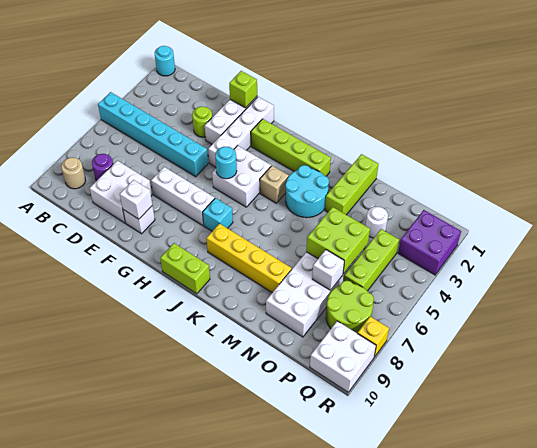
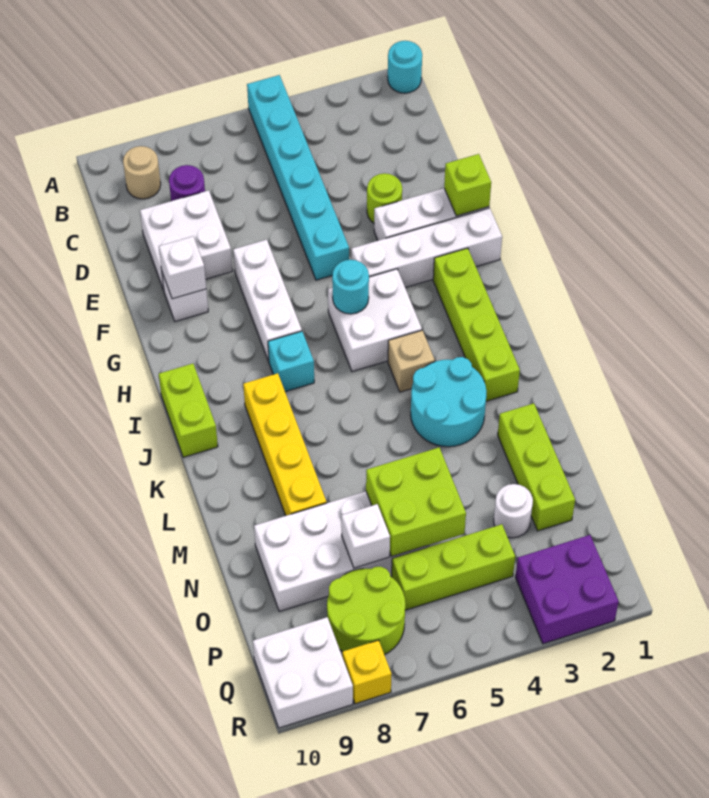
lime 1x3 brick [325,154,378,215] -> lime 1x3 brick turned to [498,403,575,531]

